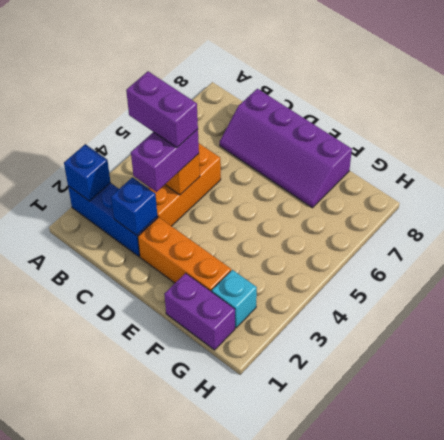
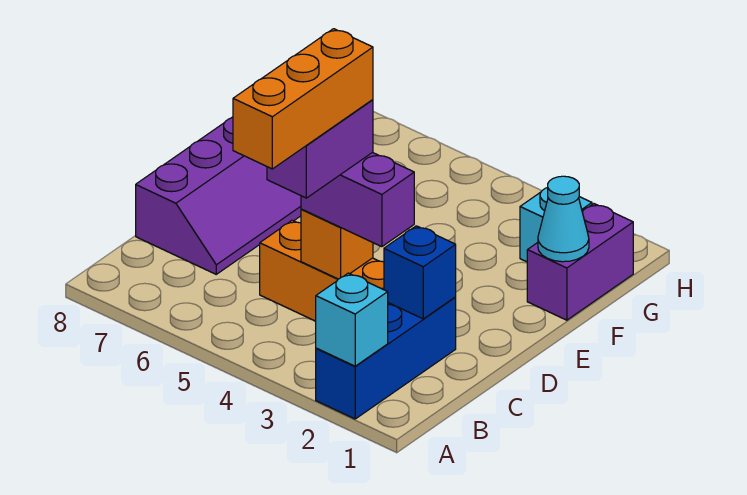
blue 1x1 brick [64,144,111,201] -> cyan 1x1 brick [316,273,388,366]
orange 1x3 brick [138,217,231,292] -> orange 1x3 brick moved to [233,29,373,169]
none -> cyan 1x1 cone [538,176,589,262]

